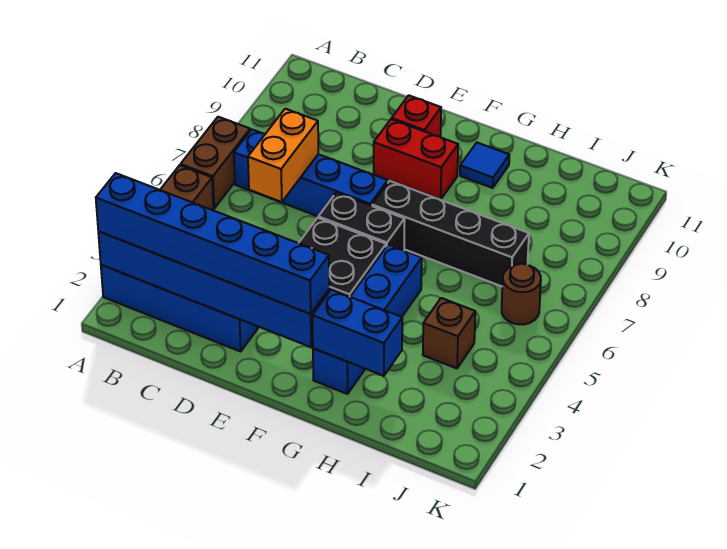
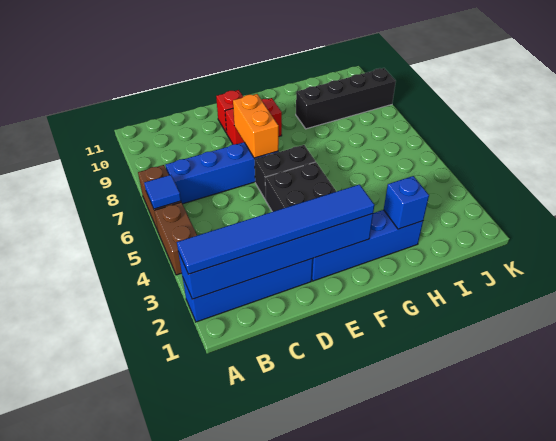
blue 1x6 brick [96,173,329,314] -> blue 1x6 tile [177,184,374,274]
orange 1x2 brick [248,109,318,202] -> orange 1x2 brick moved to [233,94,279,158]
black 1x4 brick [372,181,529,286] -> black 1x4 brick moved to [296,68,396,129]
blue 1x4 brick [313,245,422,394] -> blue 1x4 brick turned to [312,210,423,281]
blue 1x2 brick [312,290,402,376] -> blue 1x1 brick [384,176,429,229]
blue 1x1 tile [460,143,509,188] -> blue 1x1 tile moved to [144,175,181,209]
brown 1x1 brick [423,298,475,368] -> none
brown 1x1 round brick [502,264,541,325] -> none

